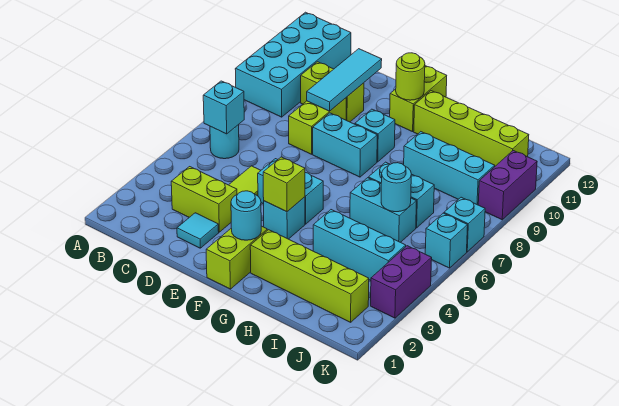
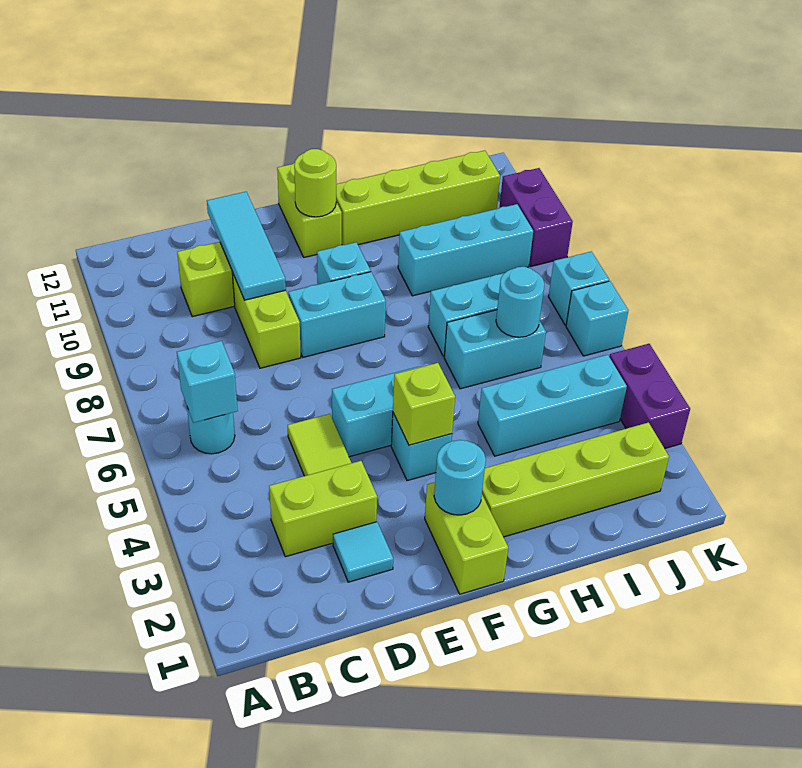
cyan 2x4 brick [235,12,351,117] -> none

